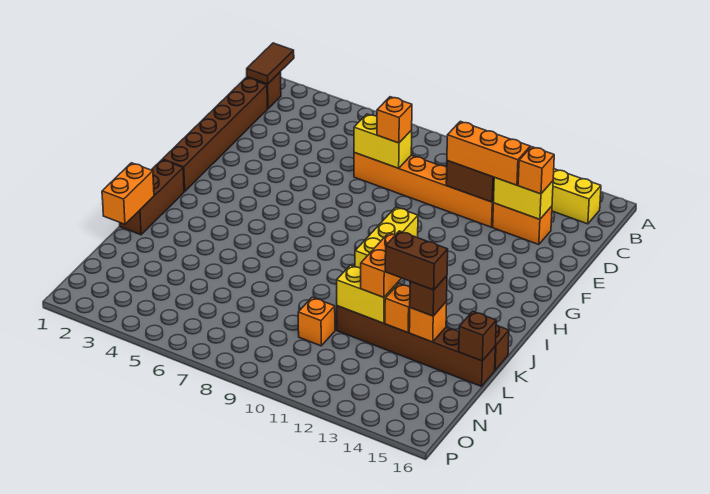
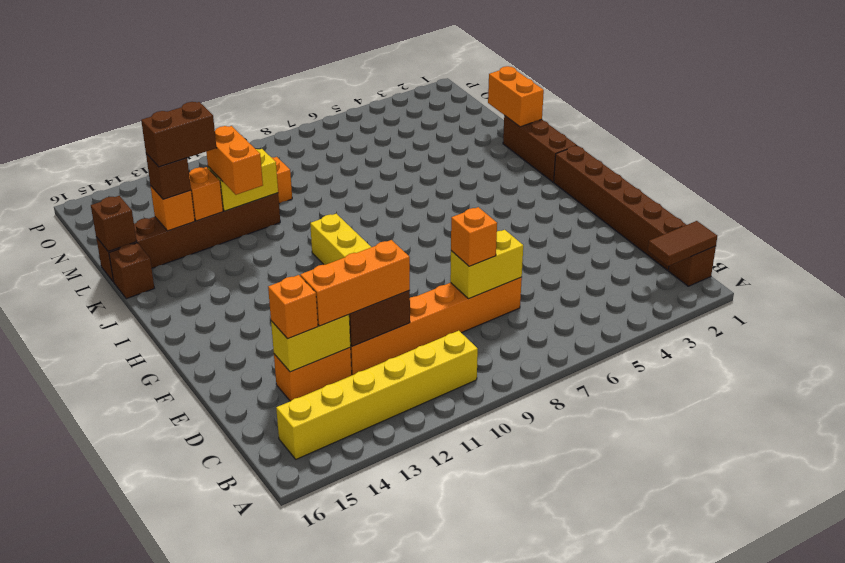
brown 1x2 tile [247,43,294,84] -> brown 1x2 tile turned to [648,221,717,266]

